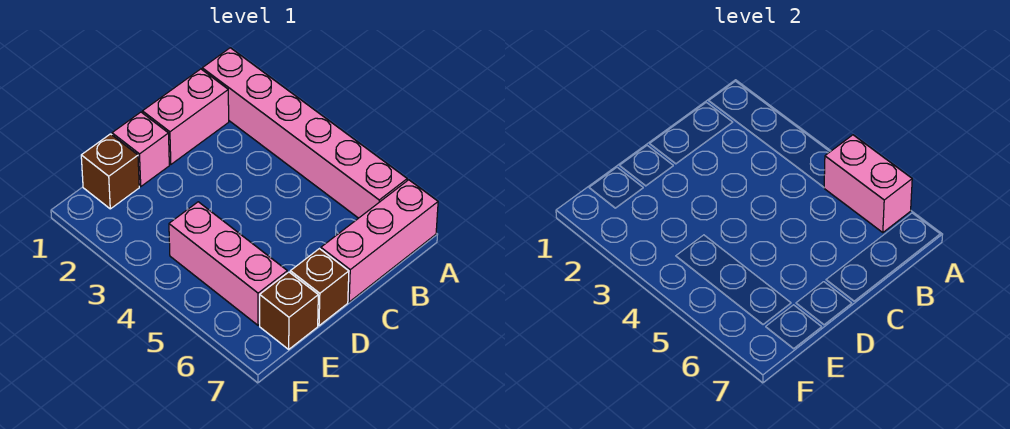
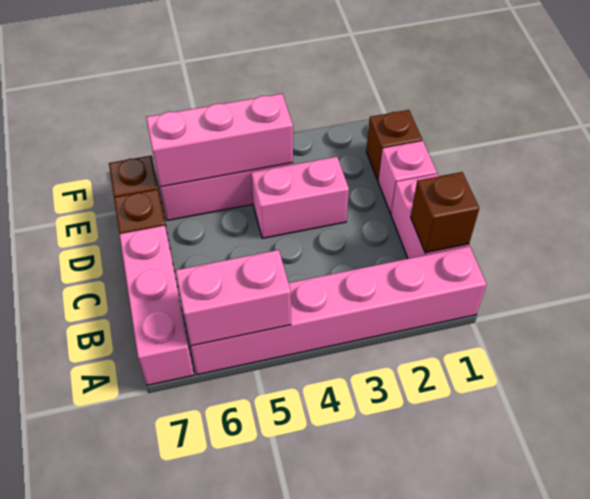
none -> brown 1x1 brick [411,172,479,253]
none -> pink 1x2 brick [251,157,349,238]
none -> pink 1x3 brick [146,94,293,187]

